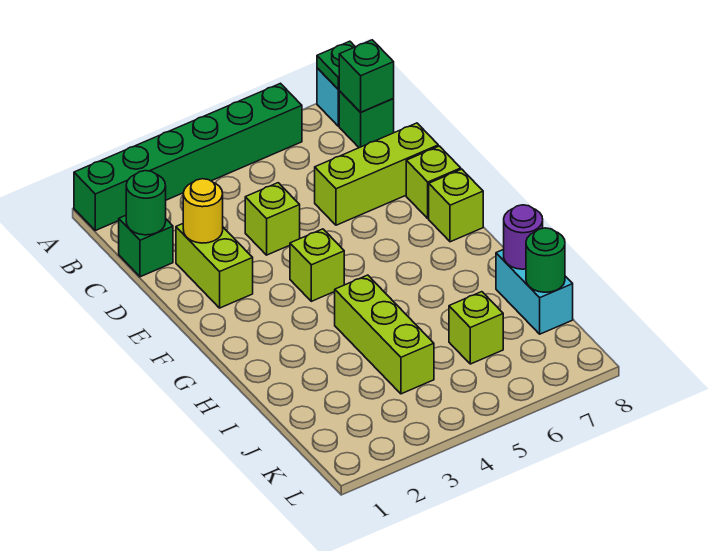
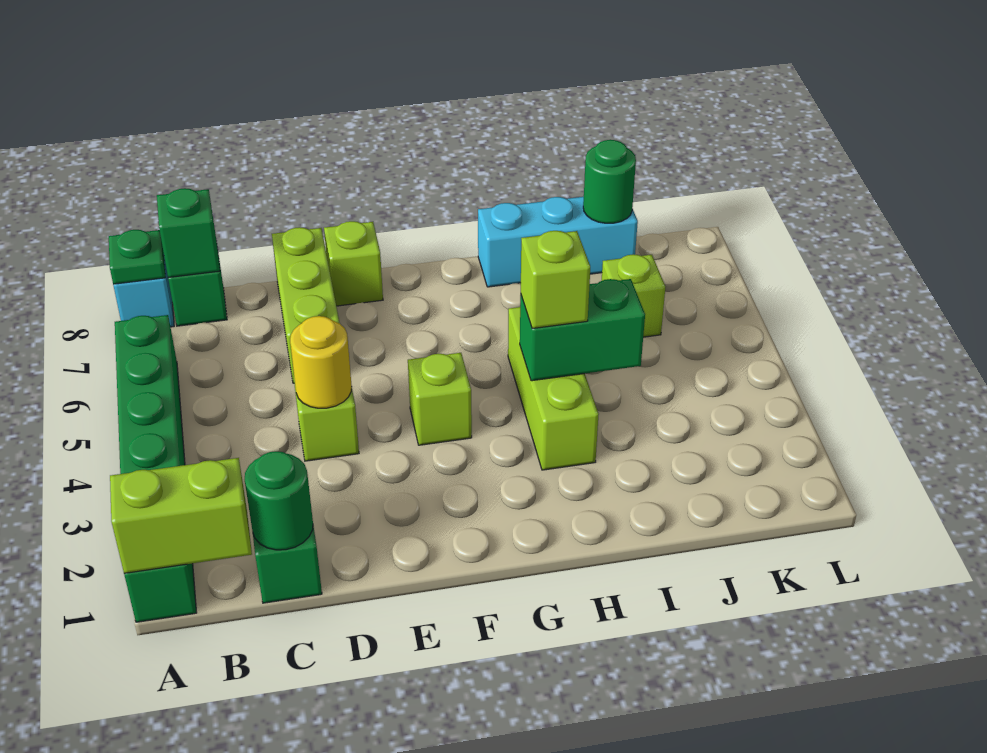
lime 1x2 brick [176,224,253,308] -> lime 1x2 brick moved to [110,458,252,573]
yellow 1x1 round brick [183,179,223,243] -> yellow 1x1 round brick moved to [290,316,352,408]
lime 1x1 brick [429,169,483,242] -> lime 1x1 brick moved to [521,231,590,329]
lime 1x3 brick [335,275,434,394] -> lime 1x3 brick turned to [508,307,599,470]
none -> green 1x2 brick [520,279,645,381]
cyan 1x2 brick [496,249,573,334] -> cyan 1x3 brick [478,197,638,287]
purple 1x1 round brick [504,205,543,269] -> none

